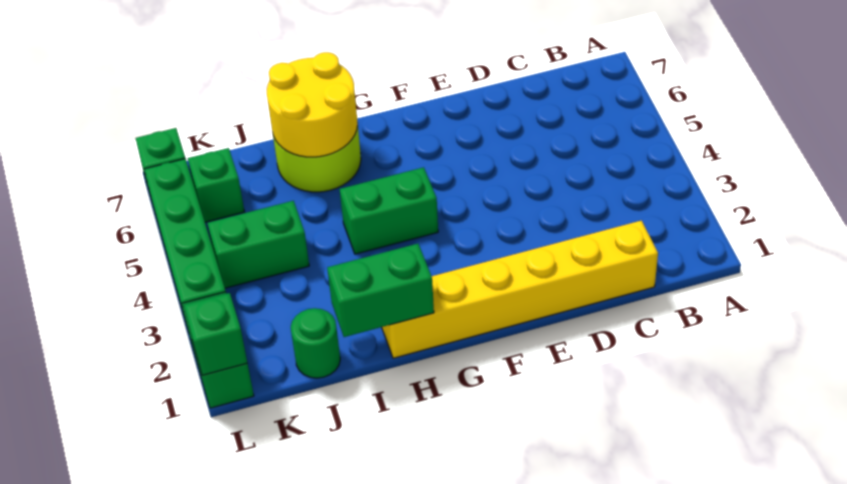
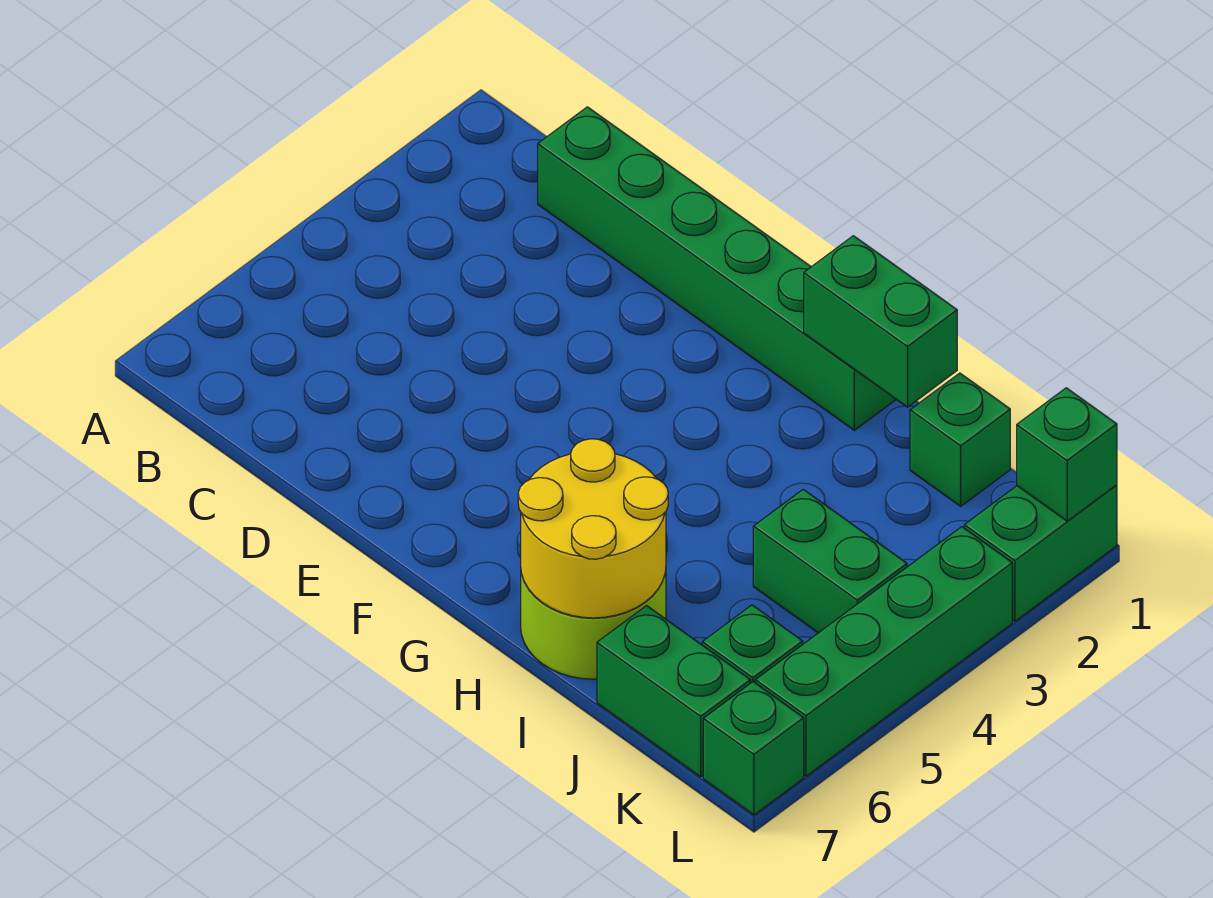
yellow 1x6 brick [382,221,658,358] -> green 1x6 brick [538,107,896,430]
green 1x2 brick [340,167,438,254] -> green 1x2 brick moved to [597,606,750,777]
green 1x1 round brick [291,308,340,378] -> green 1x1 brick [910,373,1010,506]

